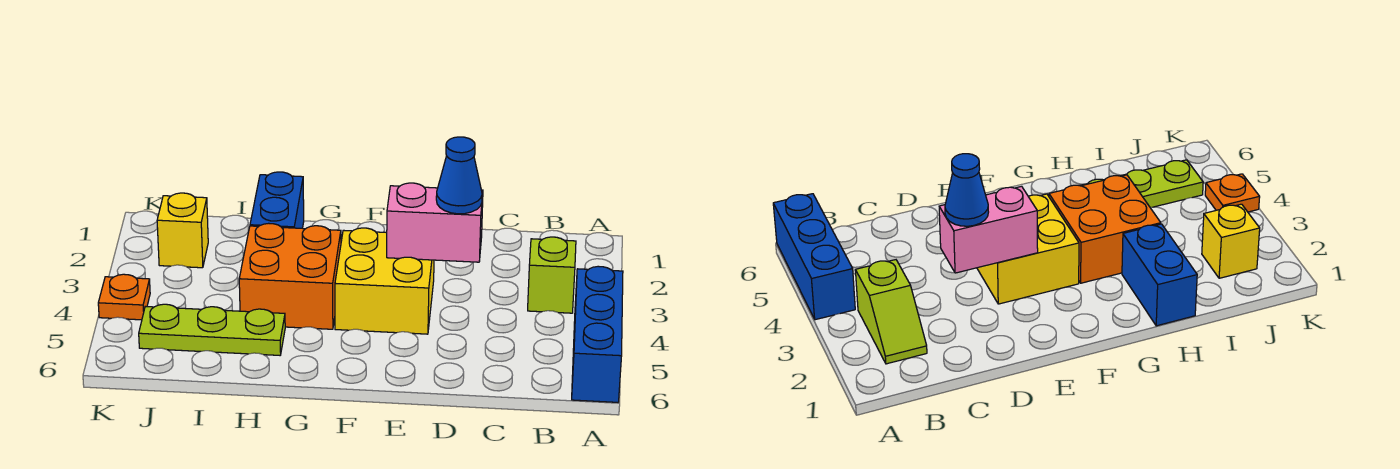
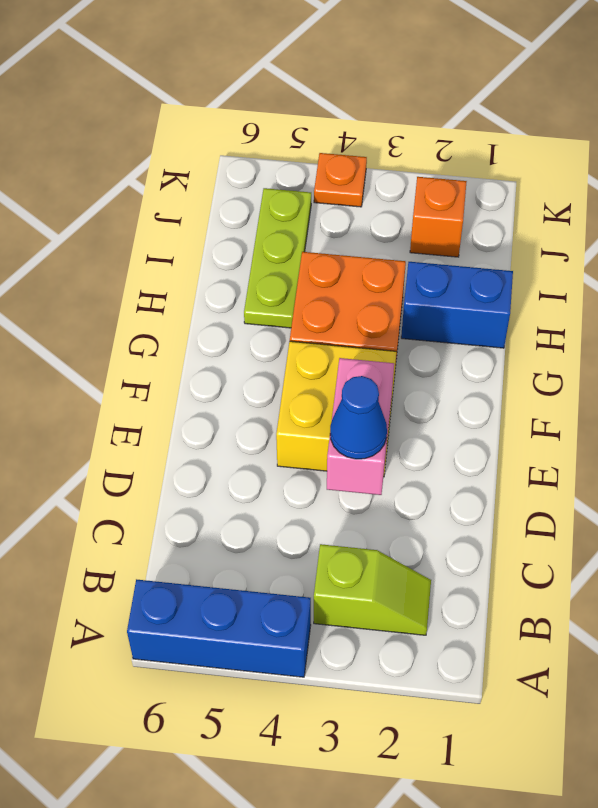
yellow 1x1 brick [157,193,208,268] -> orange 1x1 brick [410,177,467,257]

